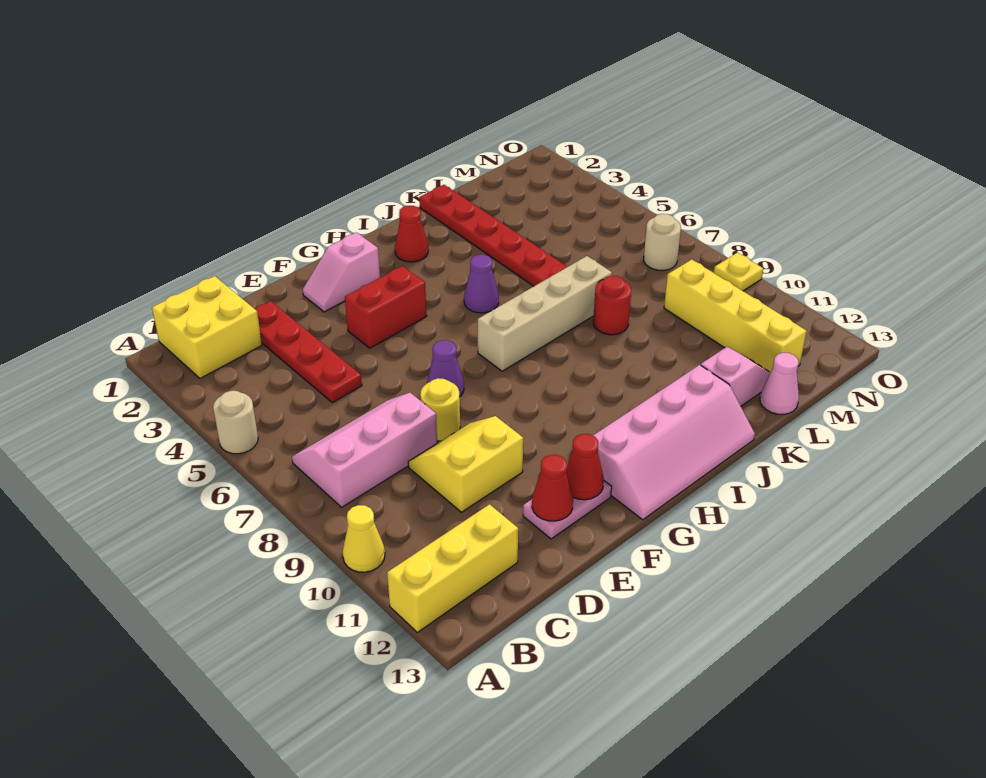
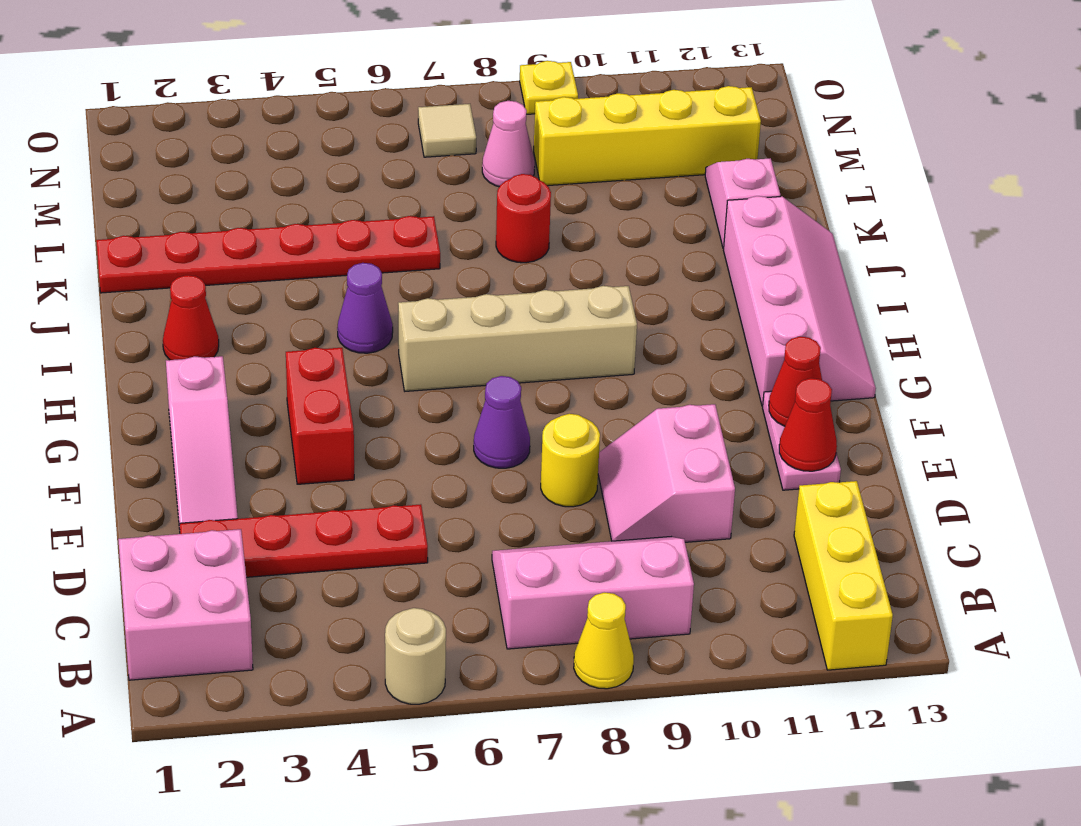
yellow 1x1 cone [343,505,385,572] -> yellow 1x1 cone moved to [574,593,634,689]
yellow 2x2 brick [152,276,262,378] -> pink 2x2 brick [118,529,253,680]
pink 2x3 slope [292,393,437,507] -> pink 2x3 slope turned to [492,537,694,649]
yellow 2x2 slope [408,416,523,512] -> pink 2x2 slope [598,404,735,542]
pink 1x2 slope [303,232,380,312] -> pink 1x3 slope [166,356,238,529]
tan 1x4 brick [478,256,612,371] -> tan 1x4 brick turned to [398,286,637,391]
pink 1x1 cone [760,353,799,414] -> pink 1x1 cone moved to [482,101,535,187]
tan 1x1 round brick [644,214,681,271] -> tan 1x1 tile [418,104,476,157]

